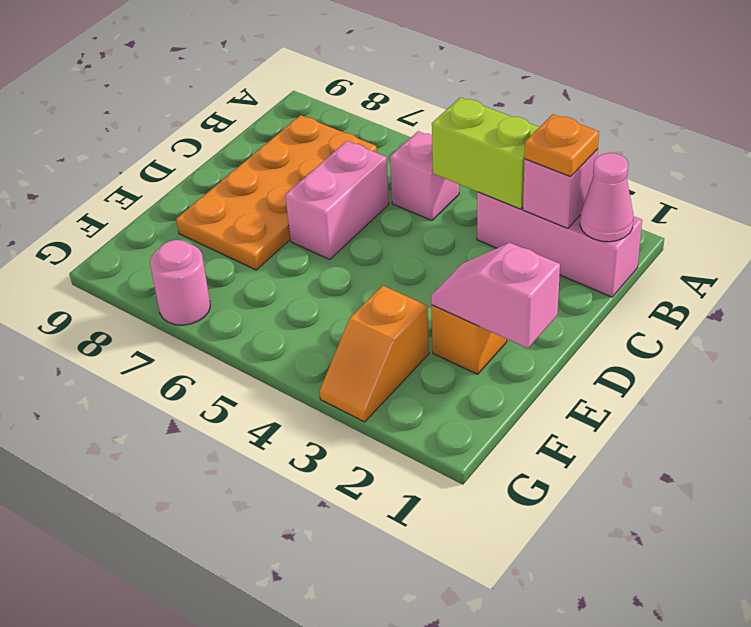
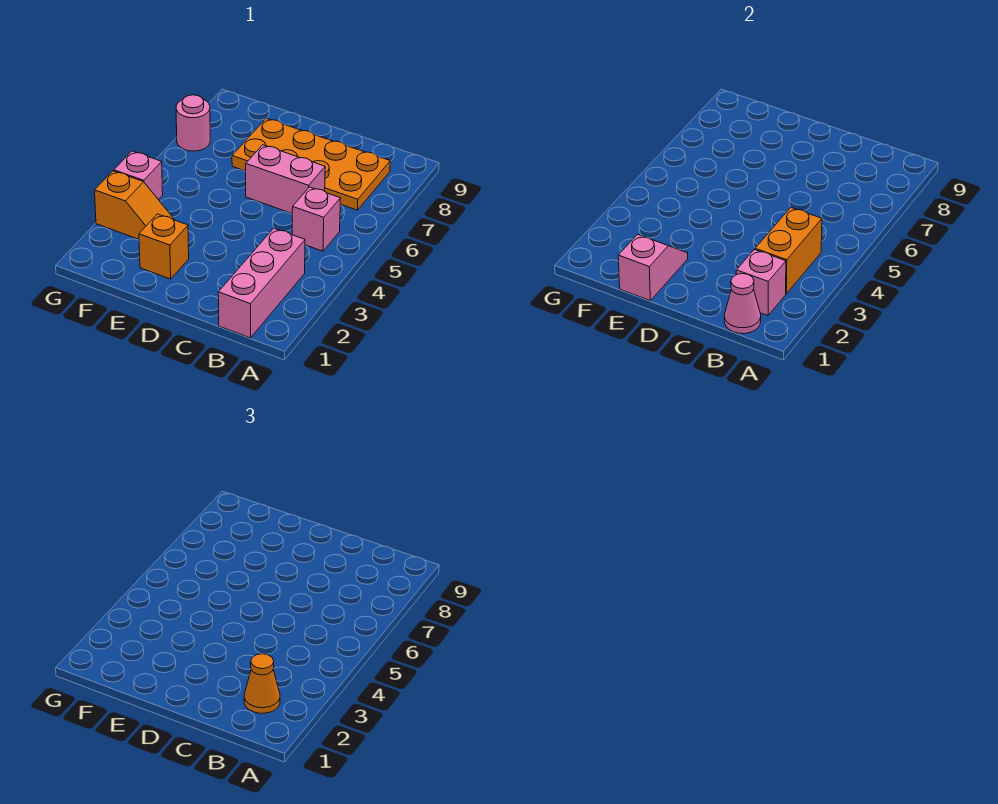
orange 1x1 plate [525,114,599,177] -> orange 1x1 cone [244,654,280,713]
lime 1x2 brick [432,97,539,209] -> orange 1x2 brick [755,208,822,294]
orange 1x2 slope [320,286,429,422] -> orange 1x2 slope turned to [95,171,175,239]
none -> pink 1x1 brick [114,151,163,200]

